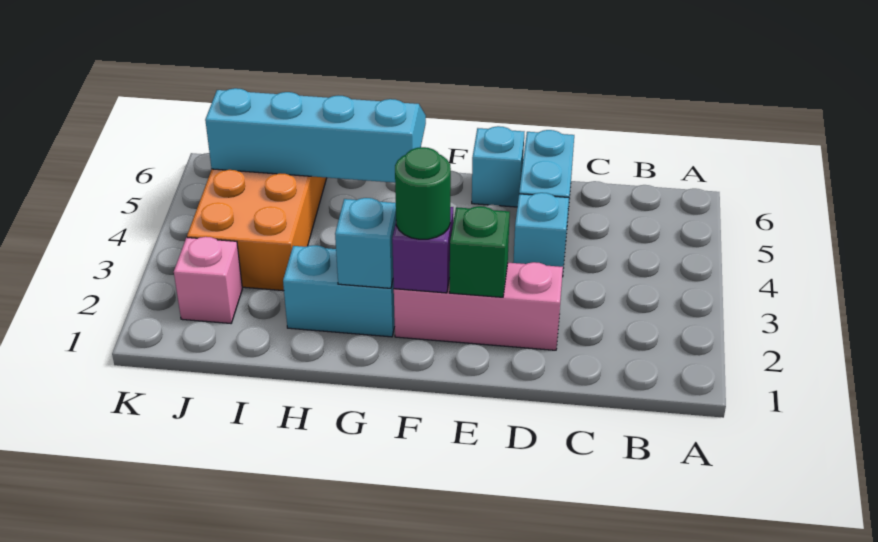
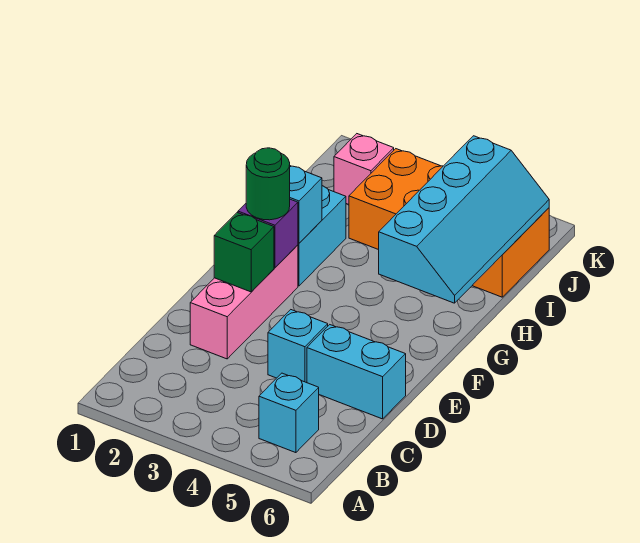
cyan 1x1 brick [472,126,524,207] -> cyan 1x1 brick moved to [259,373,319,453]

